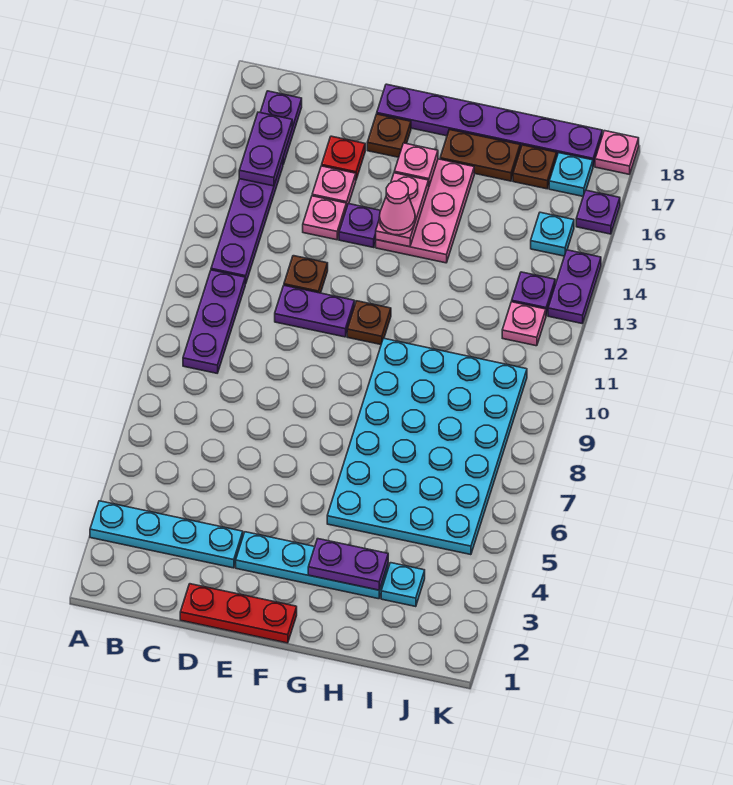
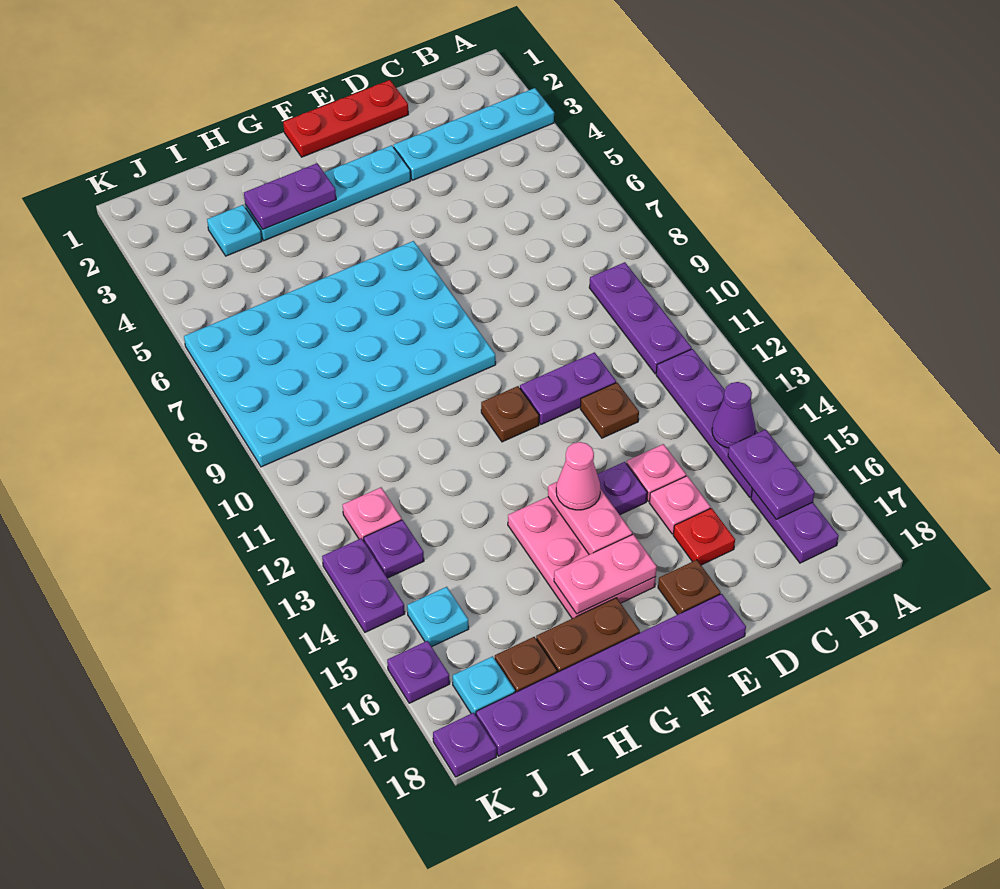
none -> purple 1x1 cone [712,382,756,448]
pink 1x1 plate [394,143,438,186] -> pink 1x2 plate [554,534,657,614]
cyan 4x6 plate [327,338,527,555] -> cyan 4x6 plate turned to [184,241,496,467]
pink 1x1 plate [595,131,639,174] -> purple 1x1 plate [433,713,496,777]

